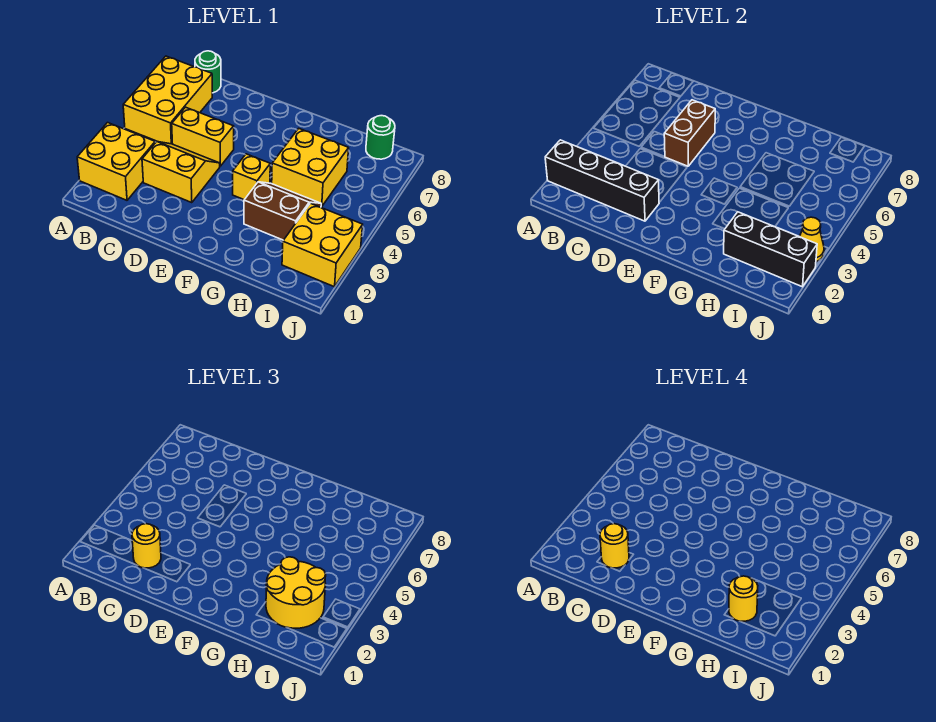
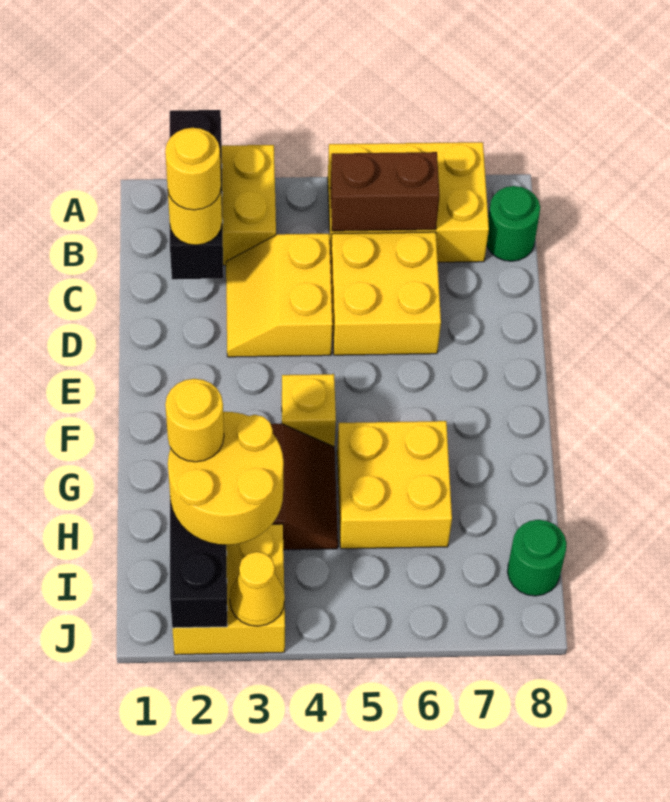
black 1x4 brick [545,140,659,221] -> black 1x3 brick [170,110,223,279]
yellow 2x2 slope [142,142,220,203] -> yellow 2x2 slope turned to [226,234,333,357]
yellow 1x2 brick [172,107,234,166] -> yellow 2x2 brick [331,232,441,355]
brown 1x2 brick [664,100,715,166] -> brown 1x2 brick moved to [330,152,439,231]

